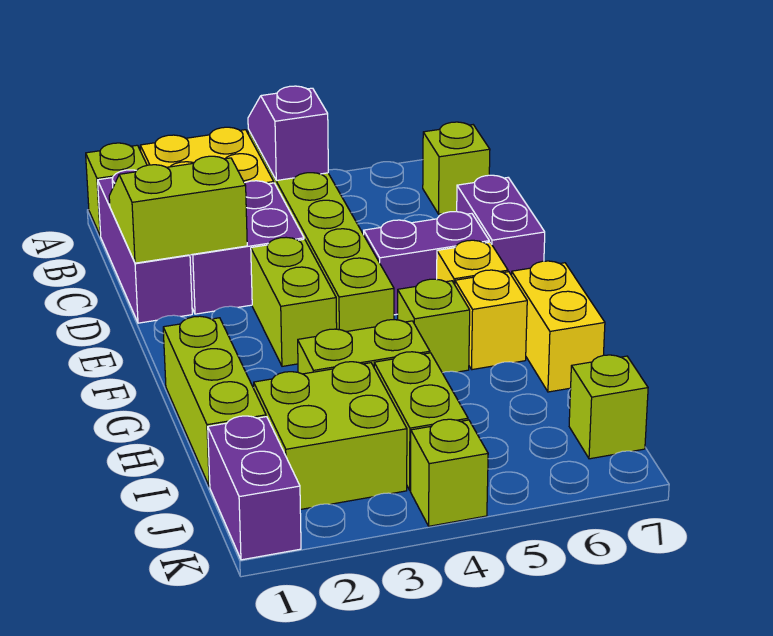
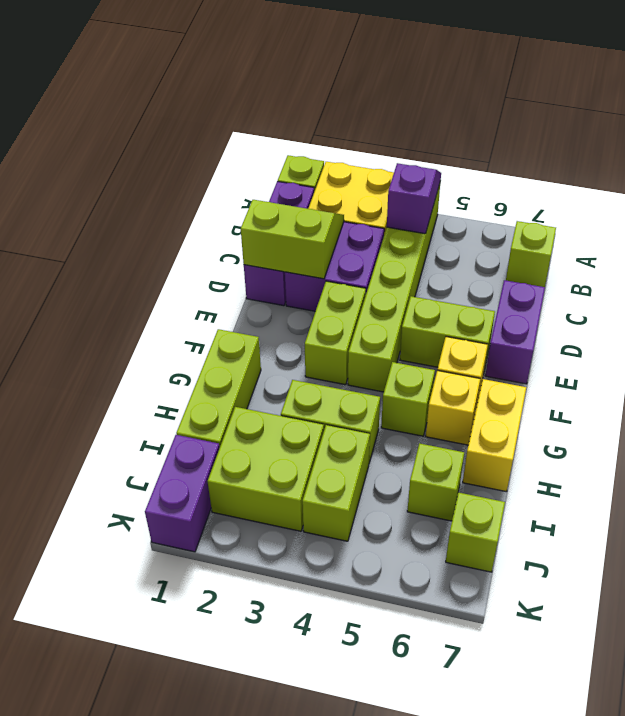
purple 1x2 brick [364,211,489,315] -> lime 1x2 brick [400,296,495,370]
lime 1x1 brick [410,419,488,526] -> lime 1x1 brick moved to [407,443,464,521]

